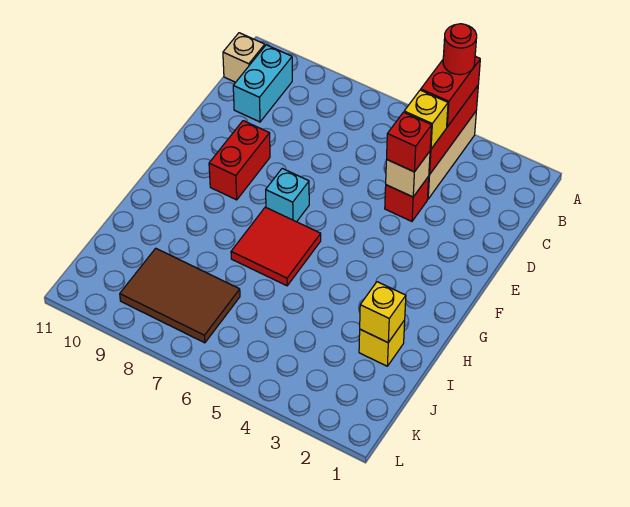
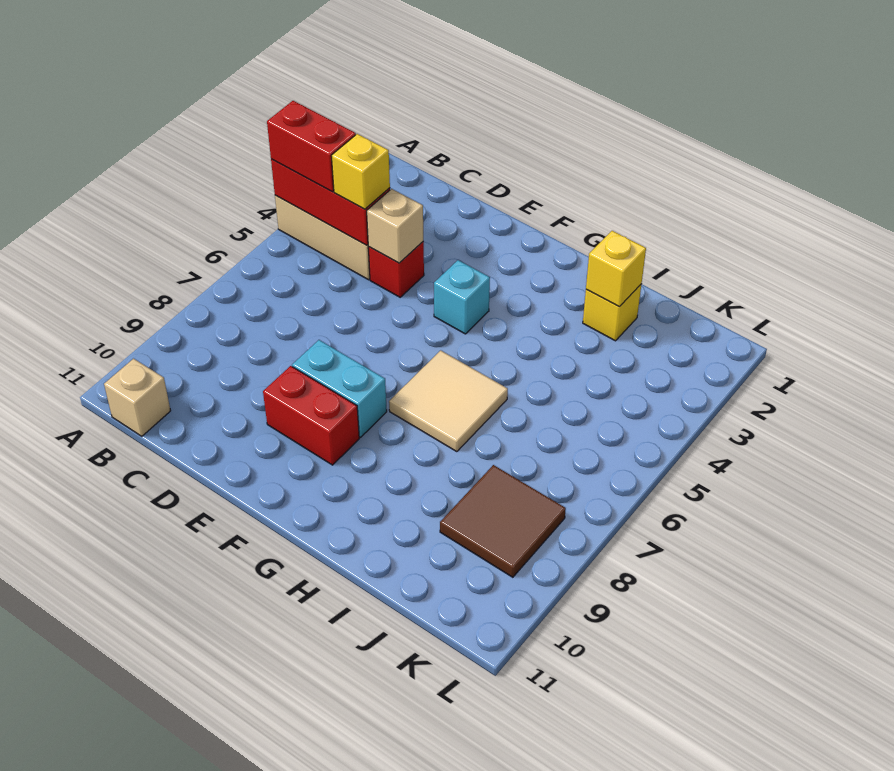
red 1x1 round brick [443,24,477,75] -> none
cyan 1x2 brick [233,45,292,122] -> cyan 1x2 brick moved to [292,340,387,437]
red 1x1 brick [387,112,432,172] -> none
cyan 1x1 brick [266,169,309,222] -> cyan 1x1 brick moved to [434,260,490,334]
red 2x2 tile [231,207,321,286] -> tan 2x2 tile [389,350,508,452]
brown 2x3 tile [120,248,240,343] -> brown 2x2 tile [440,465,566,577]

